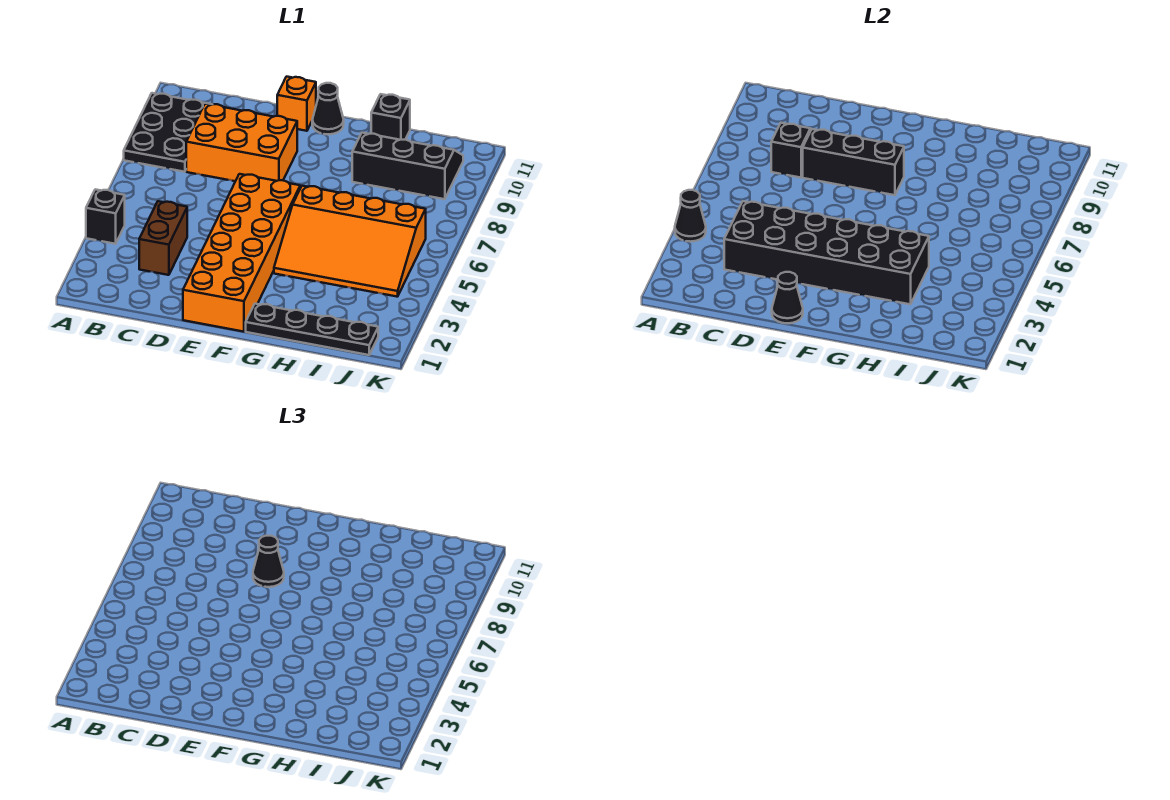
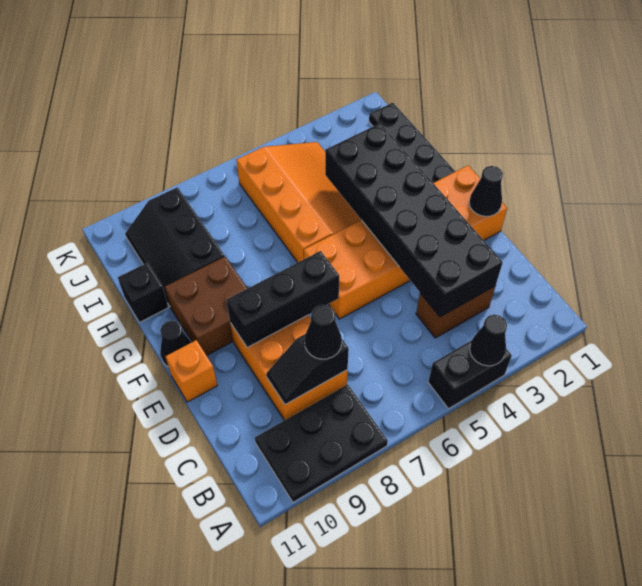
black 1x1 brick [86,189,125,244] -> black 1x2 brick [428,341,512,409]
black 1x3 brick [803,129,904,195] -> black 1x3 brick turned to [226,251,339,348]
black 1x1 cone [253,536,284,587] -> black 1x1 cone moved to [305,305,342,359]
none -> brown 2x2 brick [165,257,247,356]

